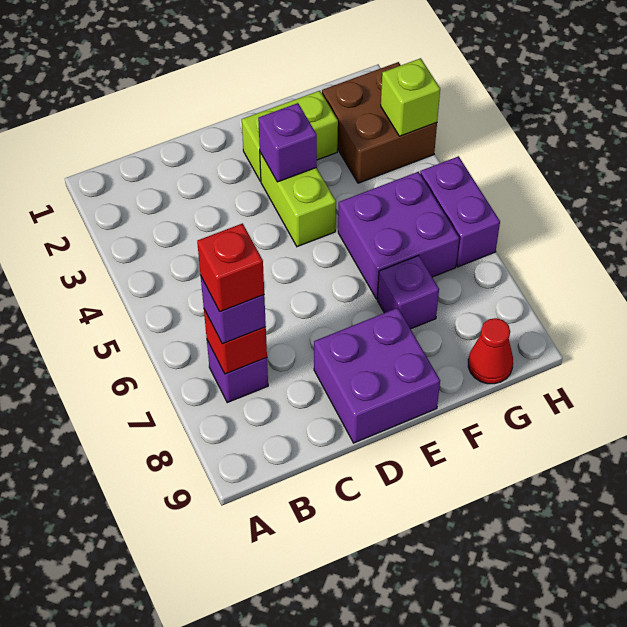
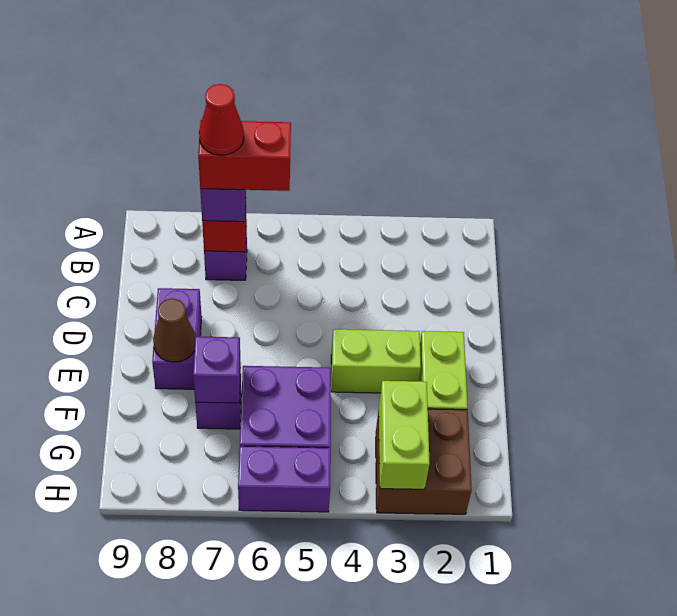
red 1x1 brick [197,223,264,312] -> red 1x2 brick [198,120,291,191]
purple 2x2 brick [314,308,440,443] -> purple 1x2 brick [152,288,202,389]
purple 1x1 brick [258,103,317,182] -> purple 1x1 brick moved to [193,337,241,403]
none -> brown 1x1 cone [153,298,196,362]
red 1x1 cone [468,318,513,384] -> red 1x1 cone moved to [199,84,244,155]
lime 1x1 brick [381,58,440,136] -> lime 1x2 brick [379,381,430,489]

